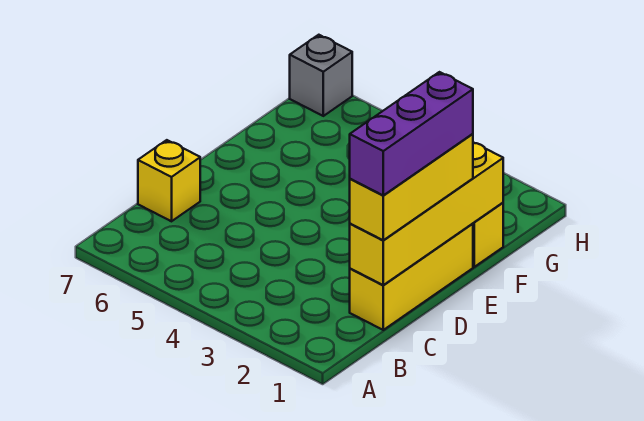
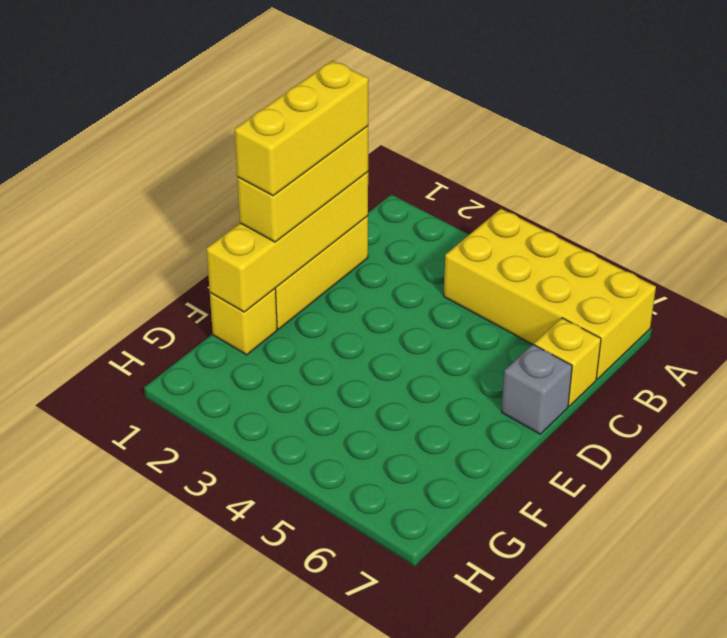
none -> yellow 2x4 brick [444,209,656,379]
purple 1x3 brick [350,72,473,196] -> yellow 1x3 brick [235,61,368,196]
grey 1x1 brick [290,35,352,116] -> grey 1x1 brick moved to [502,345,572,434]

